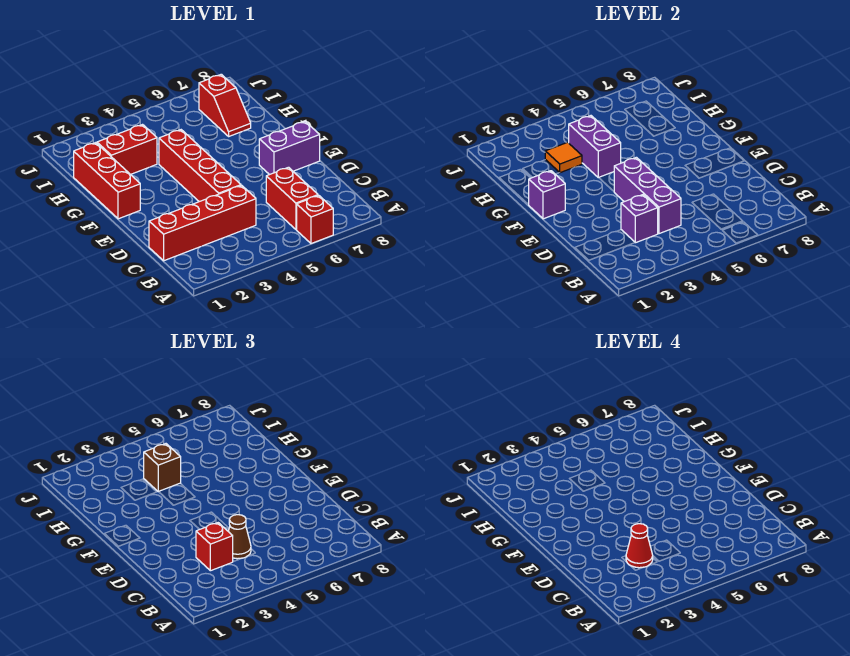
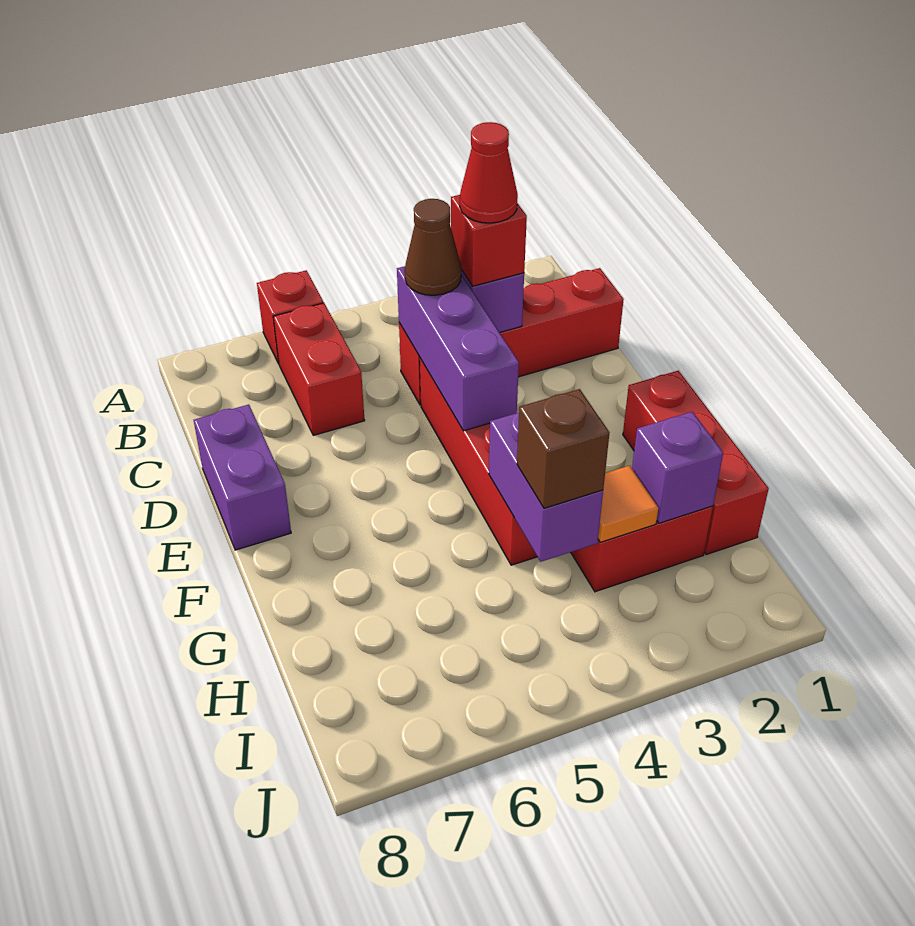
purple 1x2 brick [259,121,320,175] -> purple 1x2 brick turned to [194,405,291,550]
purple 1x1 brick [529,171,565,219] -> purple 1x1 brick moved to [632,412,723,523]
red 1x2 slope [199,74,251,136] -> none

